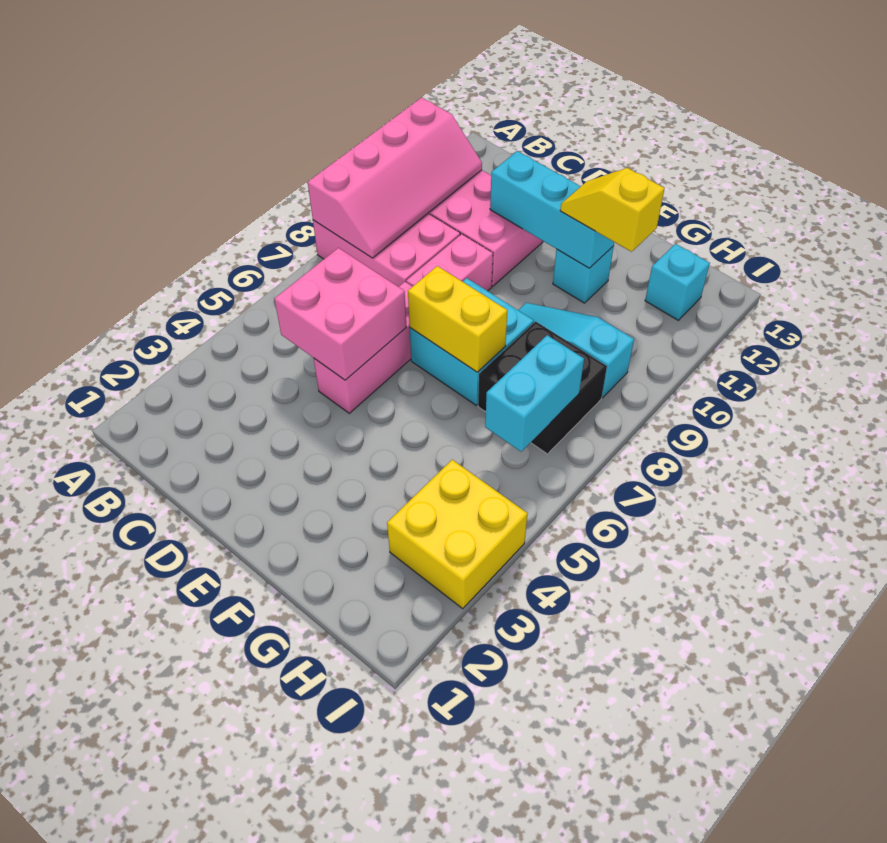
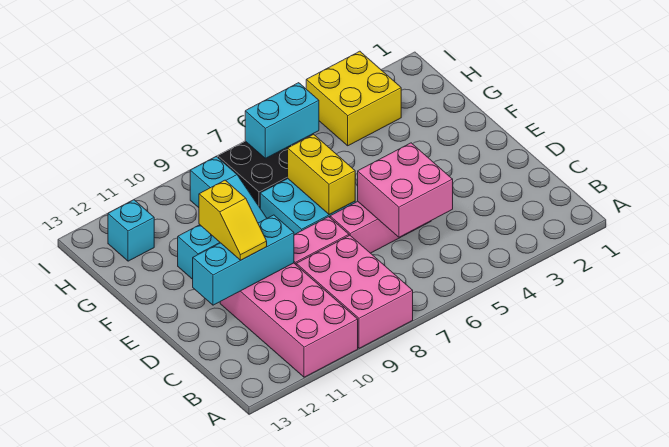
pink 2x4 slope [308,97,482,258] -> none
cyan 1x3 brick [490,151,614,268] -> cyan 1x3 brick turned to [193,215,294,305]
yellow 1x2 slope [560,168,665,252] -> yellow 1x2 slope moved to [199,180,267,260]

